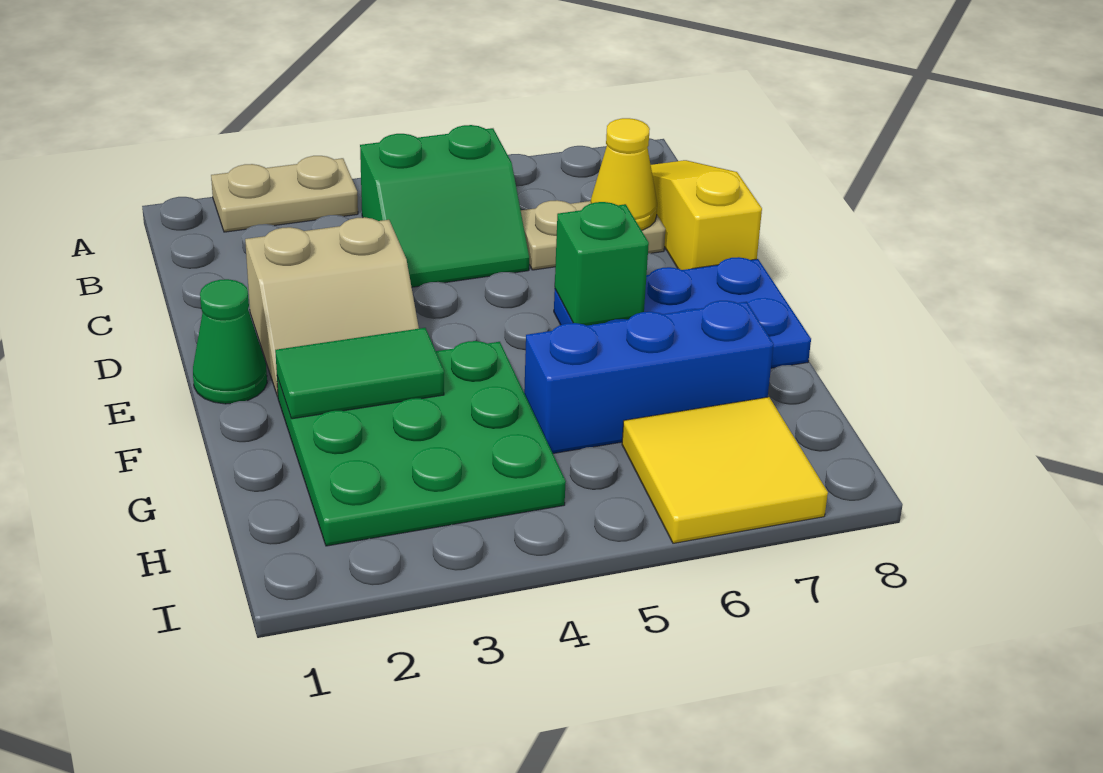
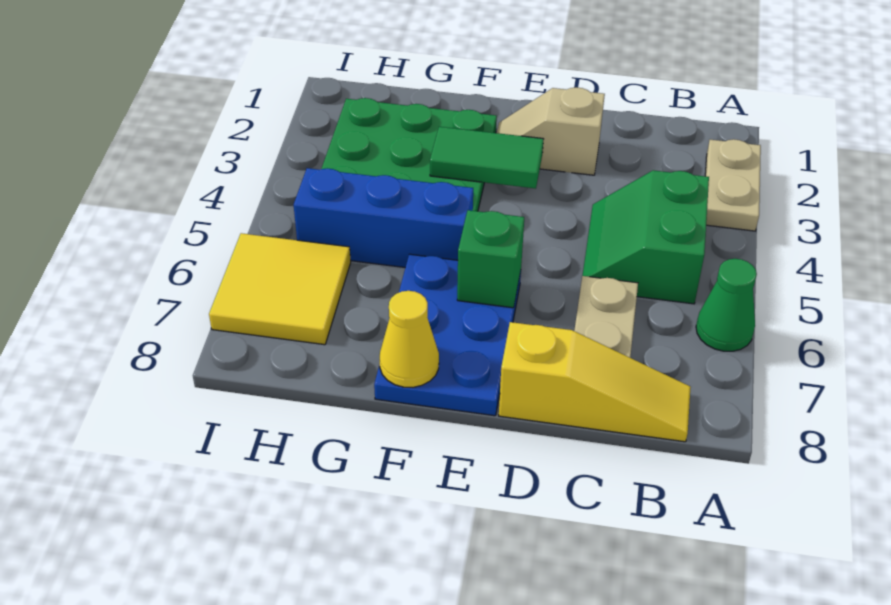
yellow 1x1 cone [590,118,657,230] -> yellow 1x1 cone moved to [380,291,439,387]
tan 2x2 slope [245,217,419,397] -> tan 1x2 slope [497,87,605,175]
green 1x1 cone [193,279,267,404] -> green 1x1 cone moved to [696,259,757,351]
green 1x2 tile [275,328,444,419] -> green 1x2 tile turned to [430,127,543,189]
blue 1x3 brick [524,301,774,453] -> blue 1x3 brick turned to [294,168,473,267]

